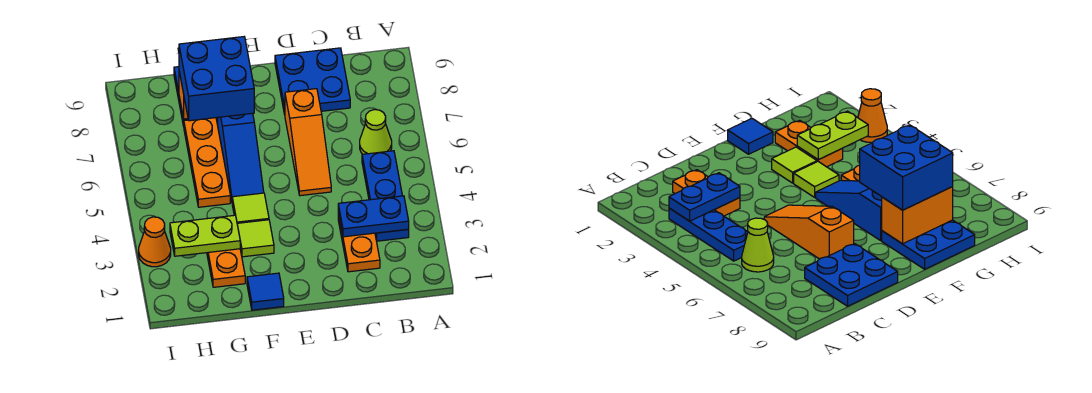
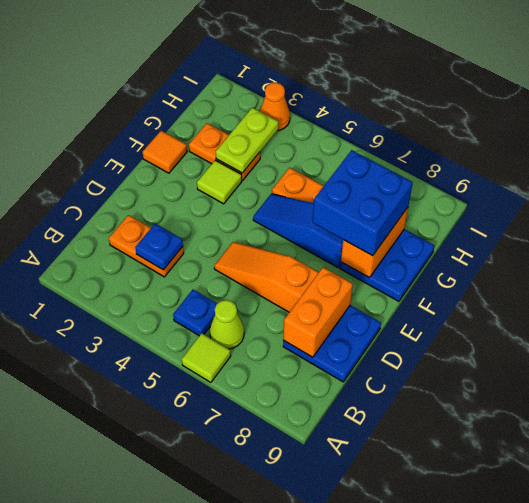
blue 1x3 plate [362,151,409,241] -> blue 1x1 plate [173,290,217,336]
blue 1x2 plate [338,196,409,237] -> blue 1x1 plate [135,224,183,270]
none -> orange 1x2 brick [283,267,353,357]
blue 1x1 tile [247,273,284,310] -> orange 1x1 tile [143,131,187,173]
lime 1x1 tile [232,193,269,223] -> lime 1x1 tile moved to [182,333,231,382]

